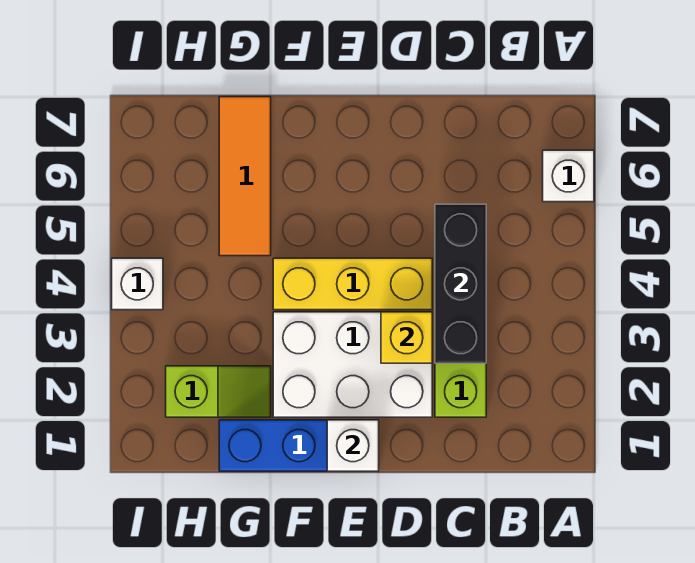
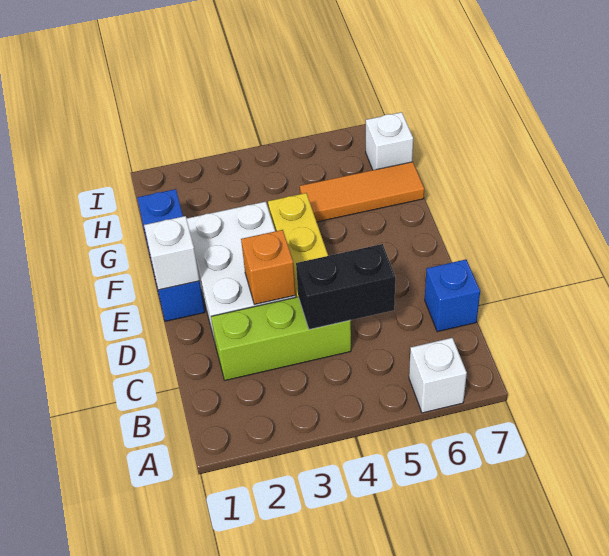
black 1x3 brick [435,204,486,363] -> black 1x2 brick [296,244,395,330]
none -> blue 1x1 brick [425,260,480,332]
yellow 1x1 brick [381,312,432,363] -> orange 1x1 brick [241,230,296,304]
lime 1x2 slope [166,366,271,417] -> none
white 1x1 brick [112,258,163,310] -> white 1x1 brick moved to [366,112,413,170]

